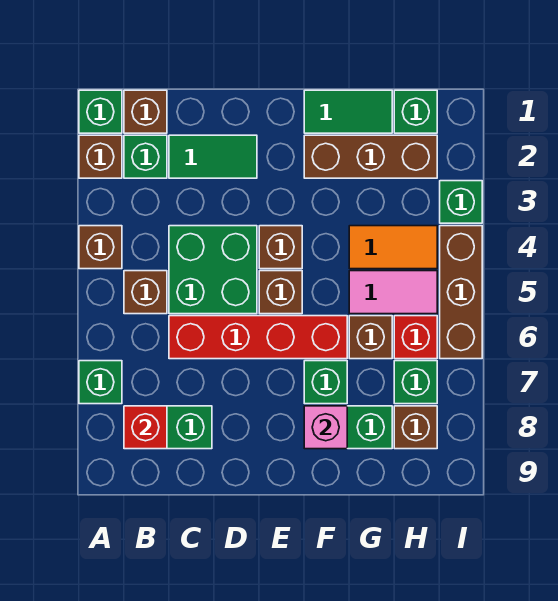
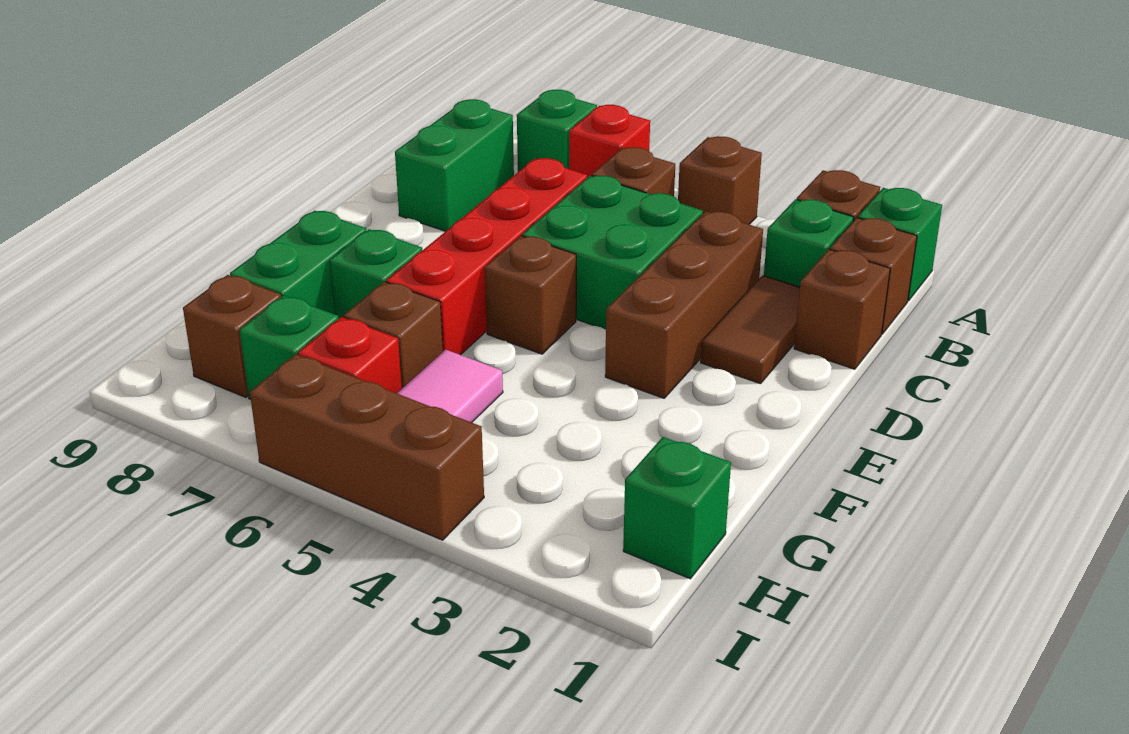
red 1x1 brick [124,406,167,449] -> red 1x1 brick moved to [569,105,650,178]
green 1x2 tile [169,135,257,178] -> brown 1x2 tile [701,275,800,384]
brown 1x1 brick [259,226,302,269] -> brown 1x1 brick moved to [794,249,890,369]
green 1x2 tile [304,90,392,133] -> none
brown 1x3 brick [304,135,437,178] -> brown 1x3 brick moved to [605,211,763,398]
pink 1x1 brick [304,406,347,449] -> none
orange 1x2 tile [349,226,437,269] -> none
green 1x1 brick [440,181,482,223] -> none

